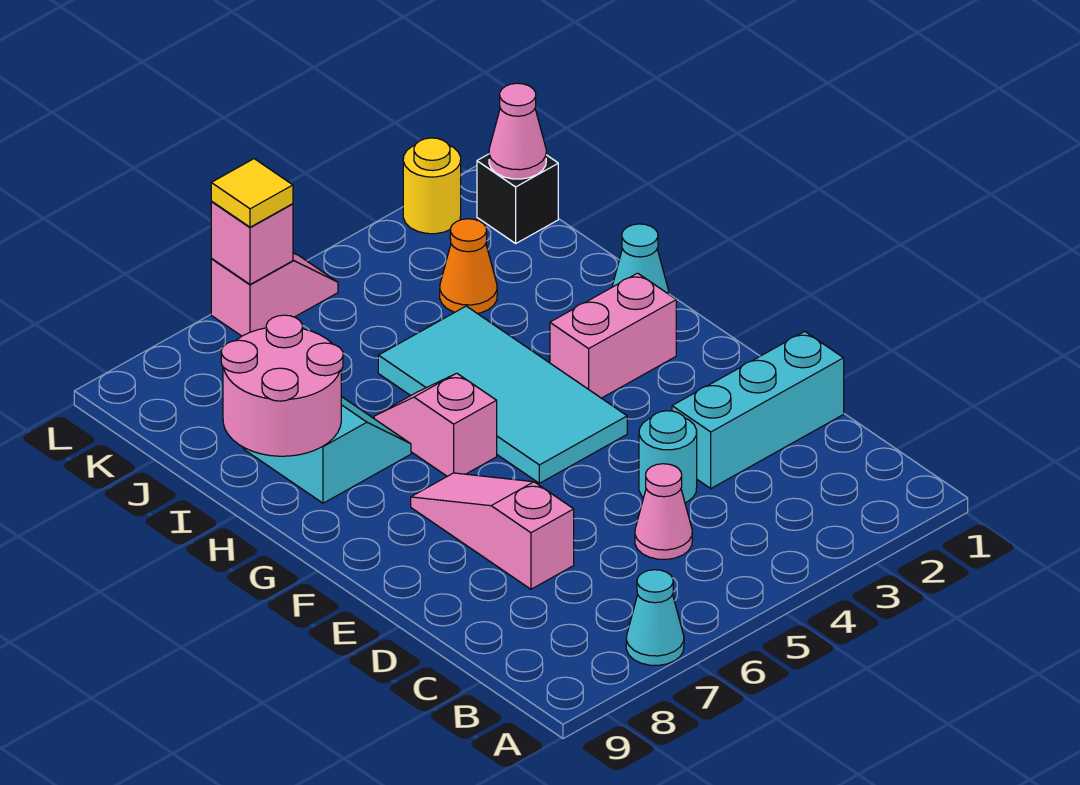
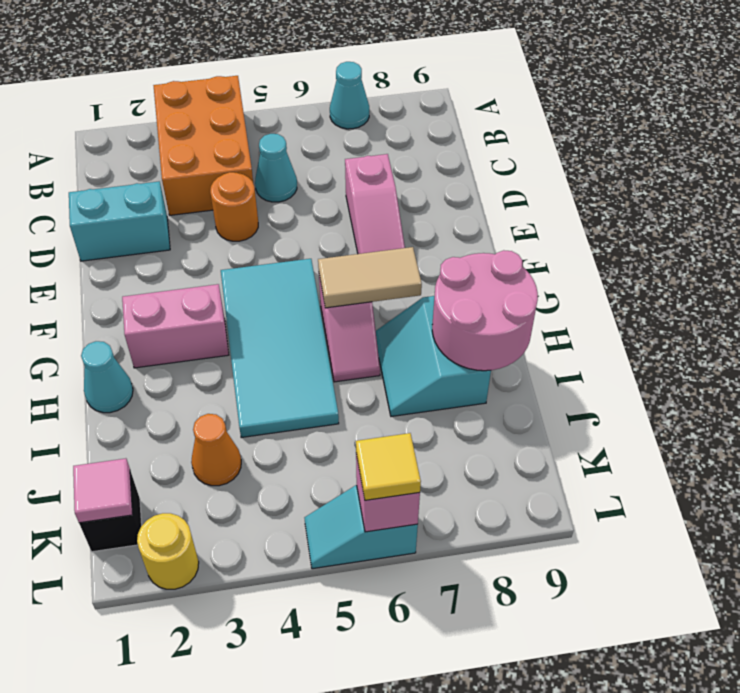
none -> orange 2x3 brick [153,76,253,215]
pink 1x1 cone [635,464,692,559] -> cyan 1x1 cone [255,134,297,202]
cyan 1x3 brick [672,331,844,488] -> cyan 1x2 brick [69,181,170,261]
cyan 1x1 round brick [639,411,697,503] -> orange 1x1 round brick [210,172,258,241]
none -> tan 1x2 tile [318,247,422,308]
pink 1x1 cone [489,83,546,179] -> pink 1x1 tile [73,458,133,523]
pink 1x2 slope [211,253,338,336] -> cyan 1x2 slope [304,485,418,569]

